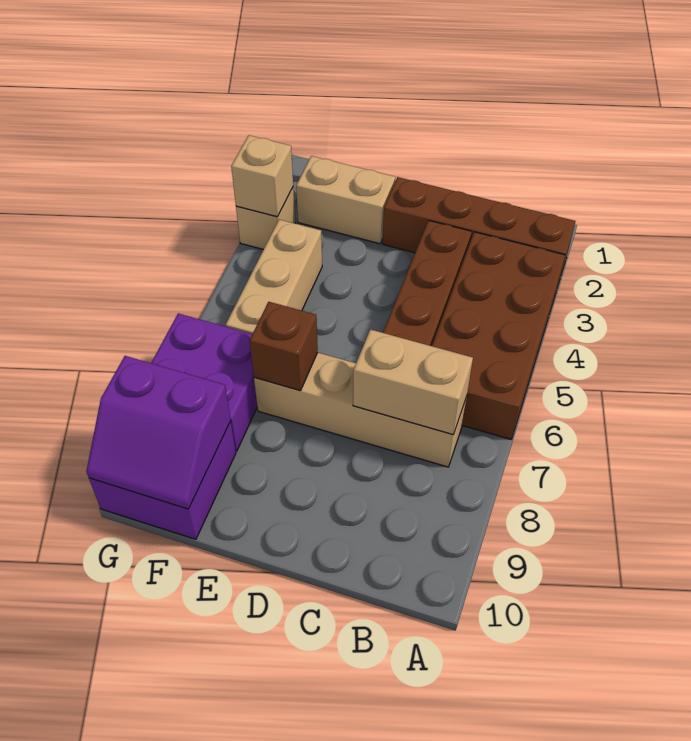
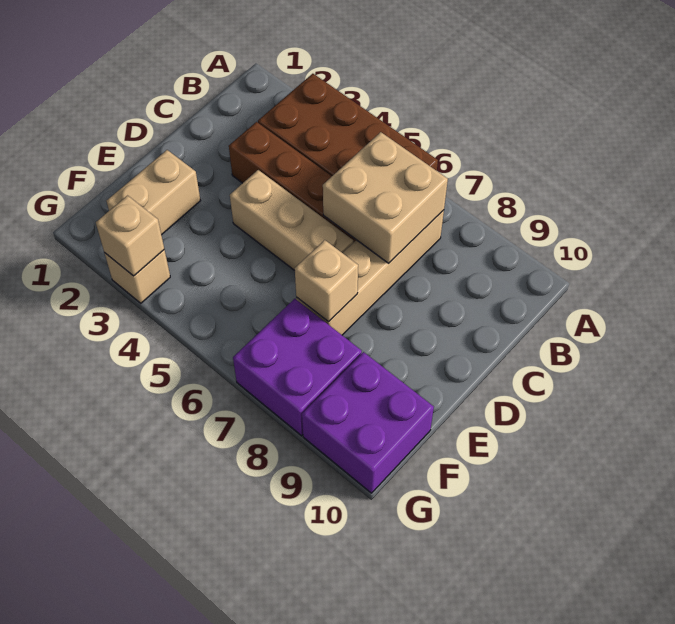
brown 1x4 brick [383,177,575,284] -> none
tan 1x2 brick [353,329,473,435] -> tan 2x2 brick [323,132,448,264]
brown 1x1 brick [250,302,318,391] -> tan 1x1 brick [295,240,358,322]
tan 1x3 brick [226,220,322,334] -> tan 1x3 brick moved to [230,170,353,271]
purple 2x2 slope [86,356,231,509] -> none

